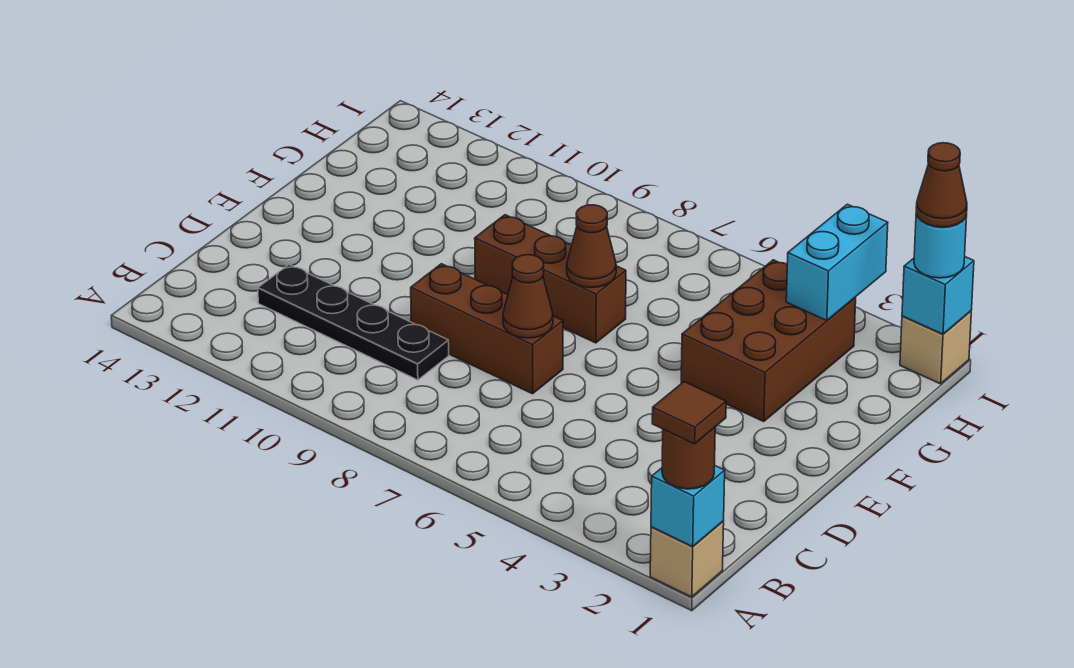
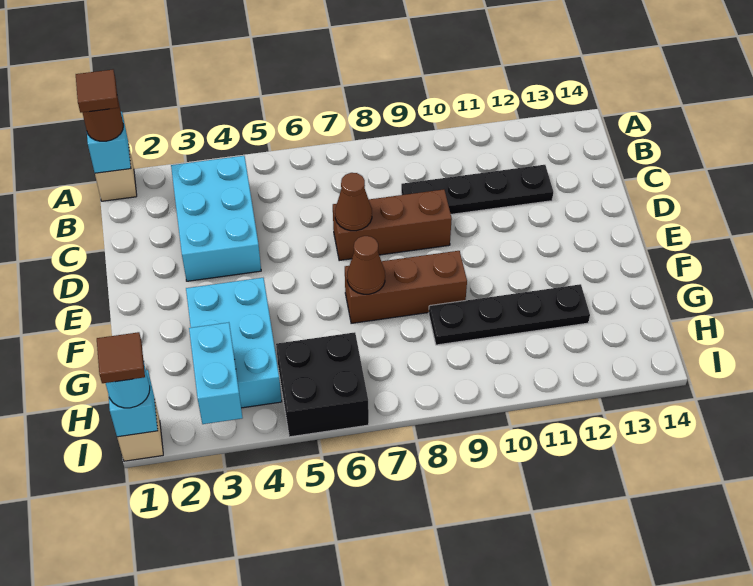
none -> cyan 2x3 brick [171,156,261,281]
brown 2x3 brick [681,260,856,421] -> cyan 2x3 brick [186,278,282,408]
none -> black 1x4 plate [429,284,590,345]
none -> black 2x2 brick [276,332,369,437]
brown 1x1 cone [916,143,967,227] -> brown 1x1 tile [97,332,145,383]

